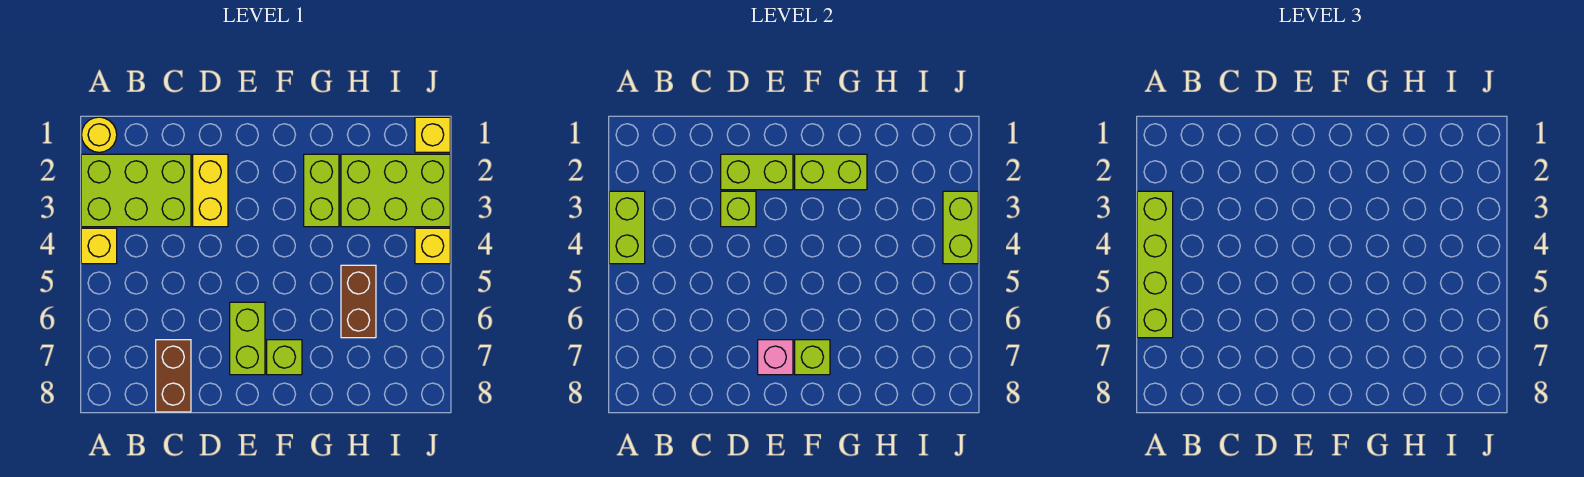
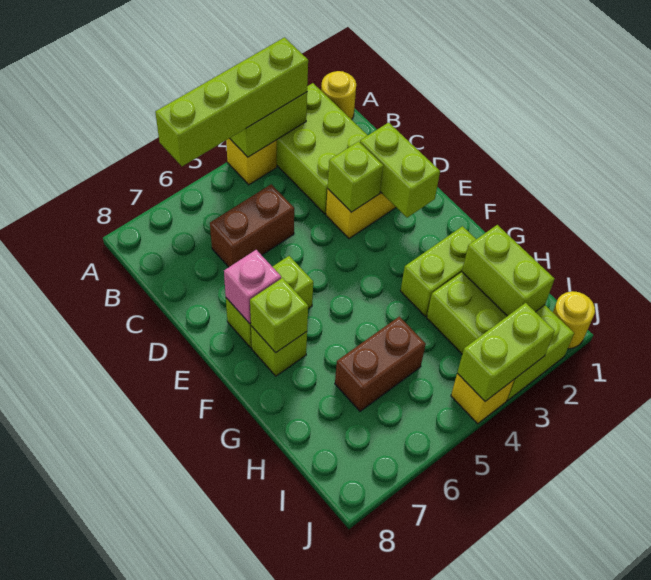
brown 1x2 brick [156,340,191,412] -> brown 1x2 brick moved to [210,184,294,267]
lime 1x2 brick [795,154,867,190] -> lime 1x2 brick moved to [462,225,555,316]
yellow 1x1 brick [415,117,450,152] -> yellow 1x1 round brick [553,291,595,349]

